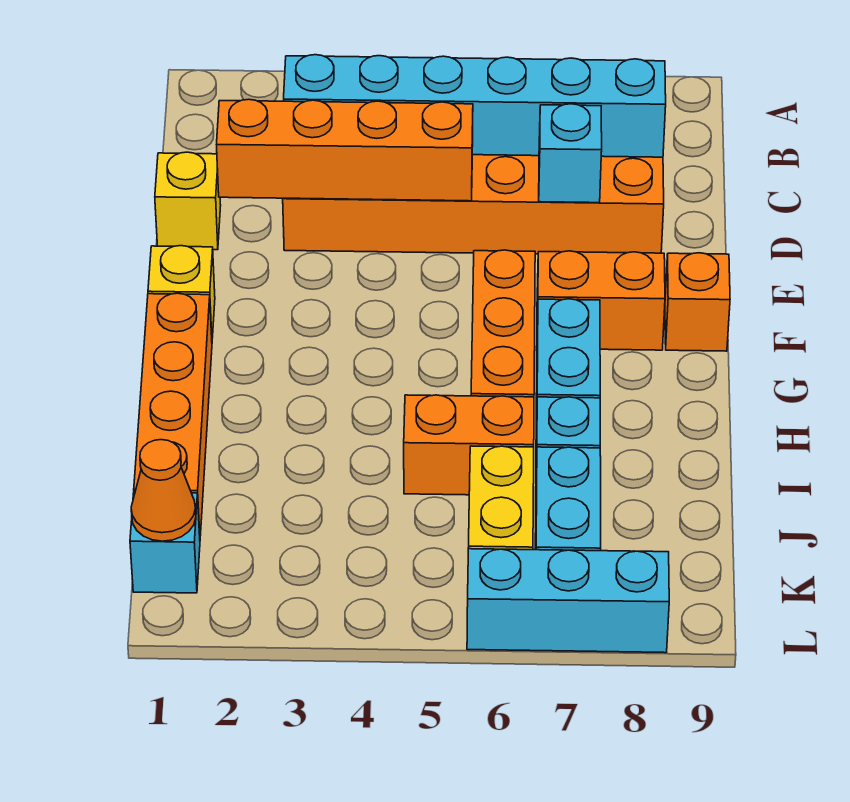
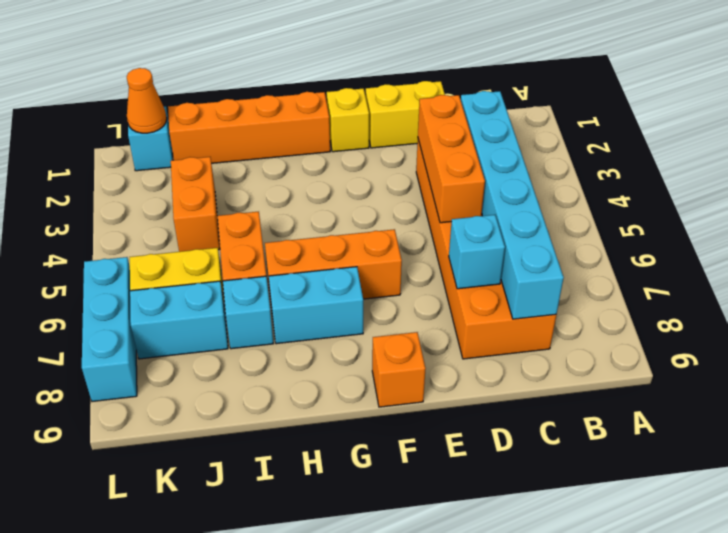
yellow 1x1 brick [155,152,221,250] -> yellow 1x2 brick [366,81,445,148]
orange 1x4 brick [217,99,473,201] -> orange 1x3 brick [418,95,485,223]
orange 1x2 brick [537,251,665,350] -> orange 1x2 brick moved to [171,157,220,252]

